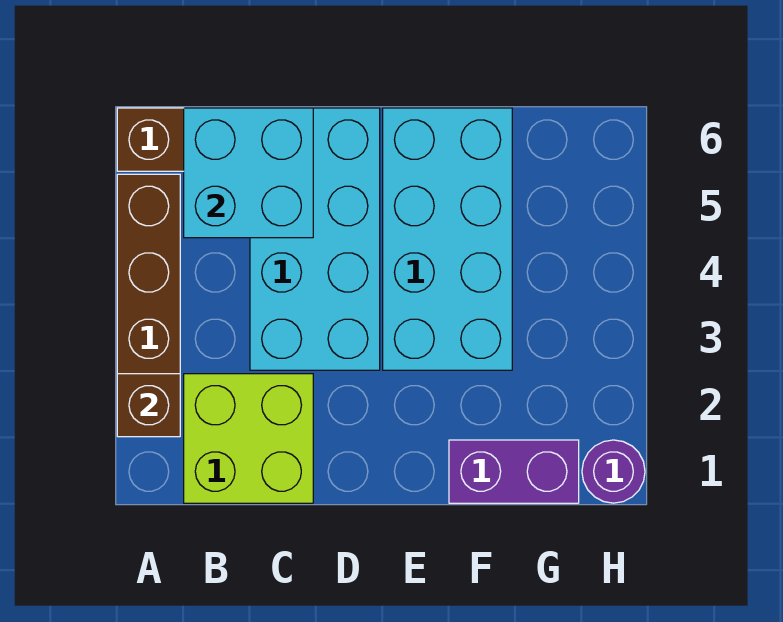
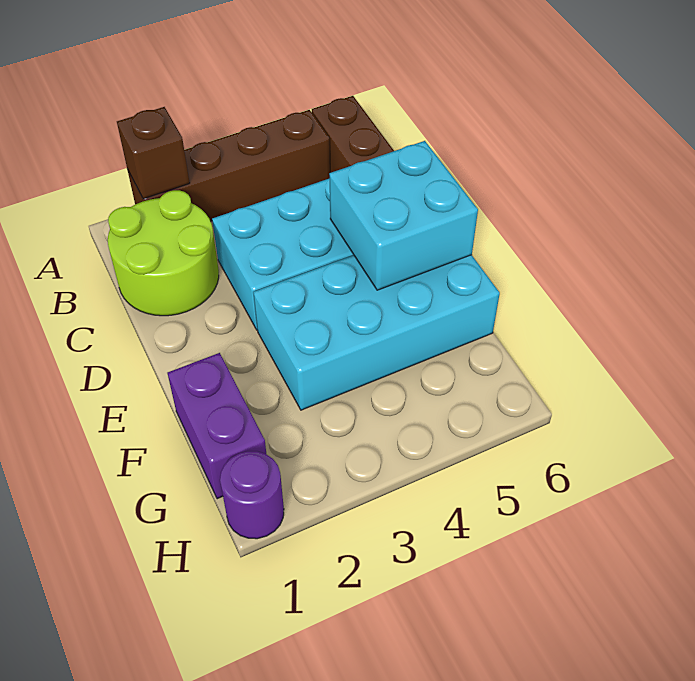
lime 2x2 brick [184,374,313,503] -> lime 2x2 round brick [108,190,219,316]
cyan 2x2 brick [184,108,313,238] -> cyan 2x2 brick moved to [329,141,478,290]

